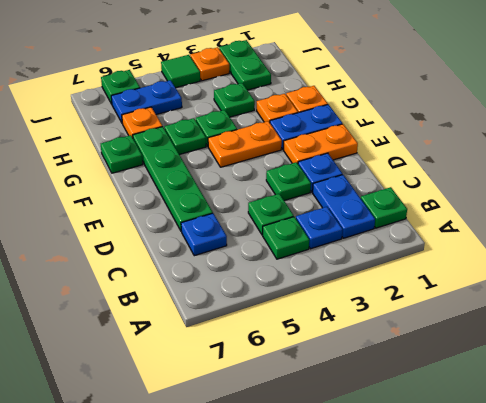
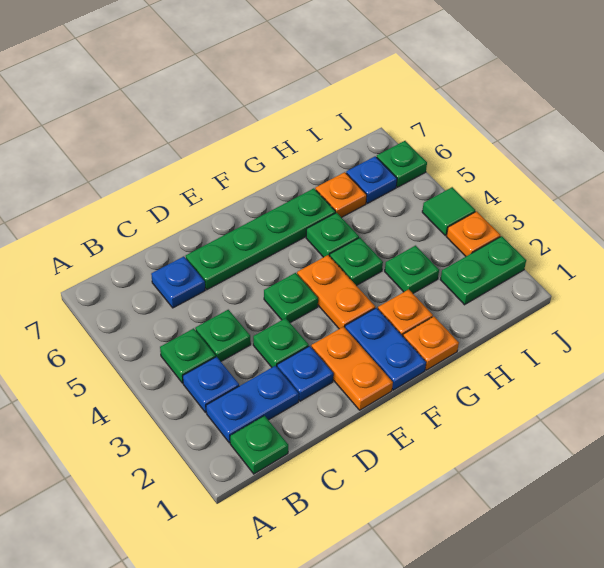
green 1x1 plate [101,135,143,173] -> green 1x1 plate moved to [264,273,318,323]
blue 1x2 plate [111,80,182,123] -> blue 1x1 plate [346,156,397,203]

